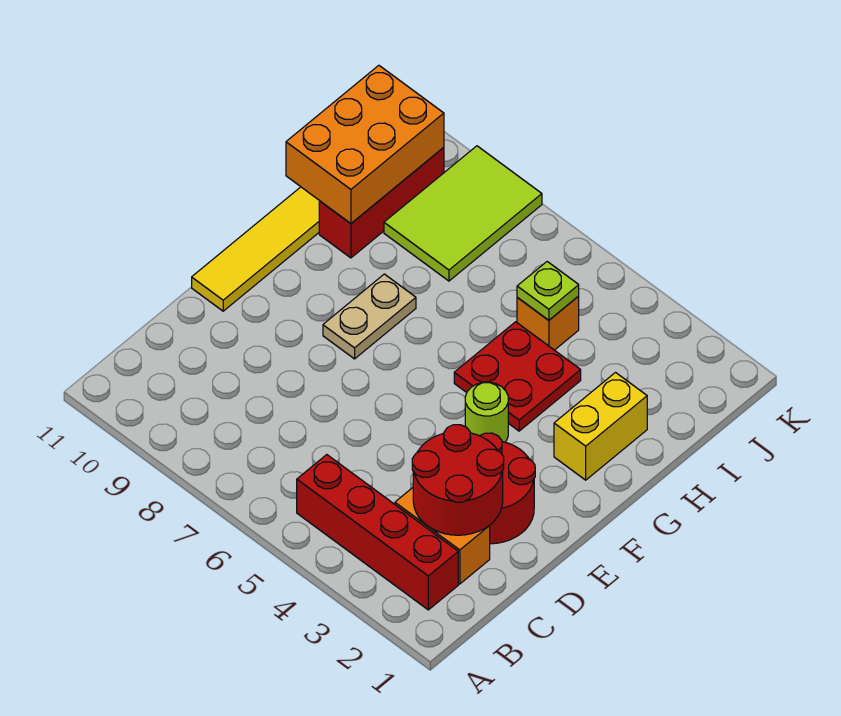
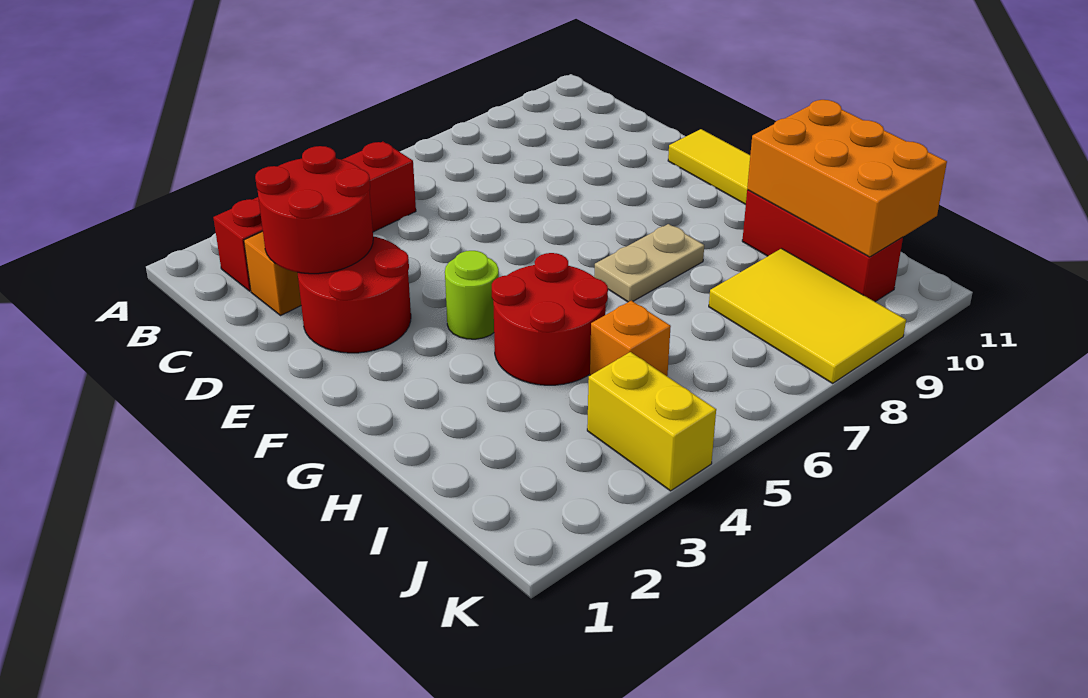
tan 1x2 plate [323,274,416,359] -> tan 1x2 plate turned to [594,224,704,302]
yellow 1x2 brick [554,373,647,480] -> yellow 1x2 brick moved to [587,352,716,491]
red 2x2 plate [454,322,581,431] -> red 2x2 round brick [492,253,608,385]
lime 1x1 plate [517,262,579,320] -> none
lime 2x3 tile [384,146,542,281] -> yellow 2x3 tile [709,249,906,383]

